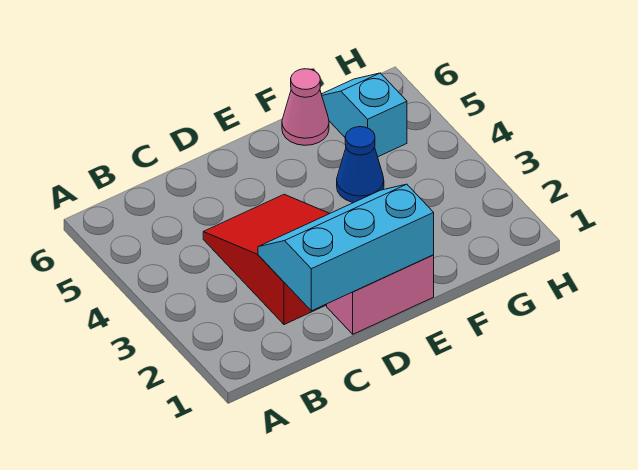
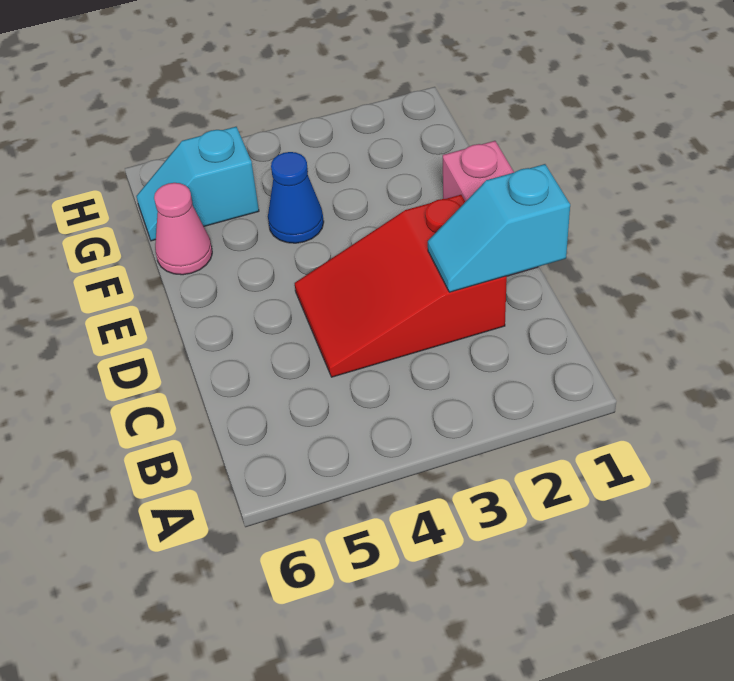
cyan 2x3 slope [258,184,434,311] -> cyan 1x2 slope [428,164,570,292]

